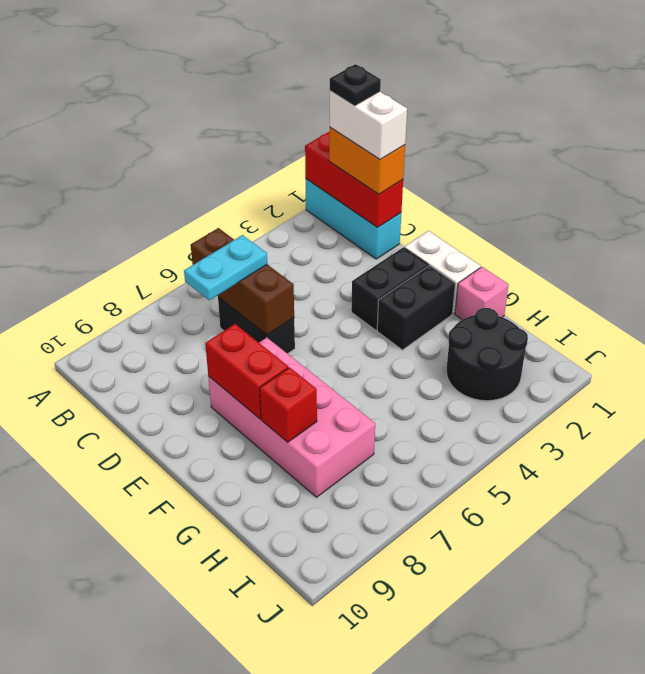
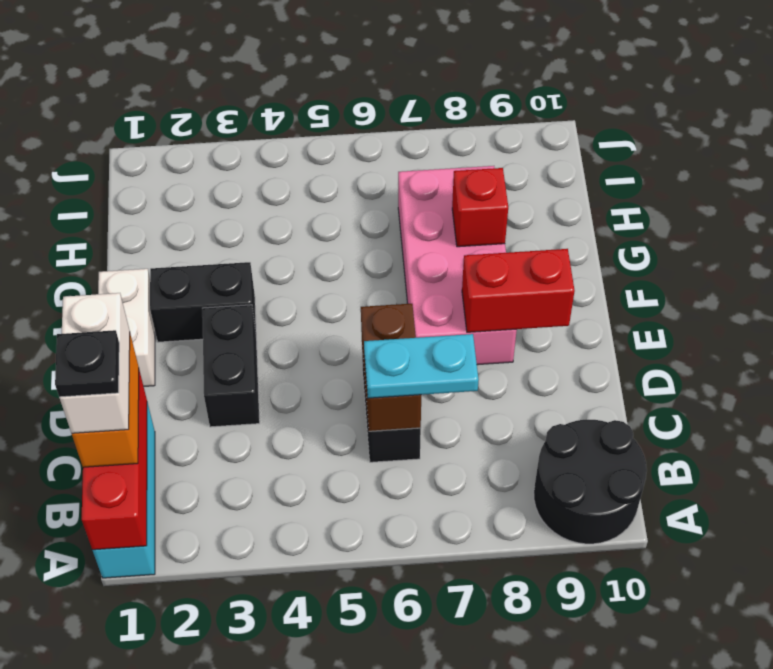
brown 1x3 brick [191,228,294,335] -> brown 1x2 brick [361,304,421,431]
black 1x2 brick [351,247,428,330] -> black 1x2 brick turned to [202,305,260,427]
red 1x2 brick [205,324,288,419] -> red 1x2 brick turned to [462,249,575,332]
pink 1x1 brick [455,267,509,320] -> none
black 2x2 round brick [446,308,528,401] -> black 2x2 round brick moved to [534,420,647,544]

